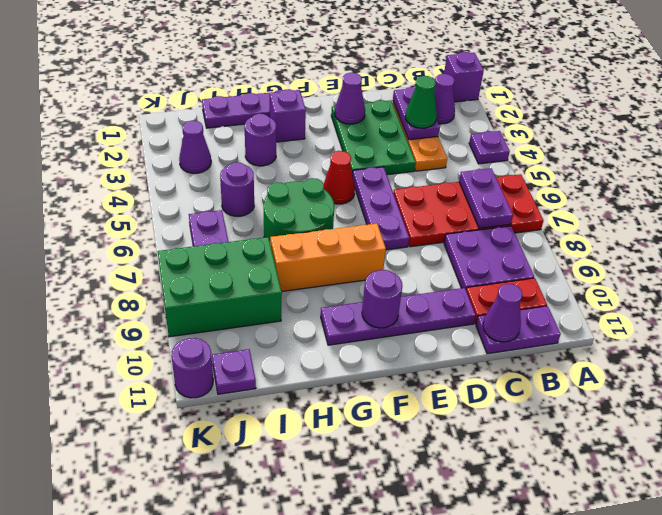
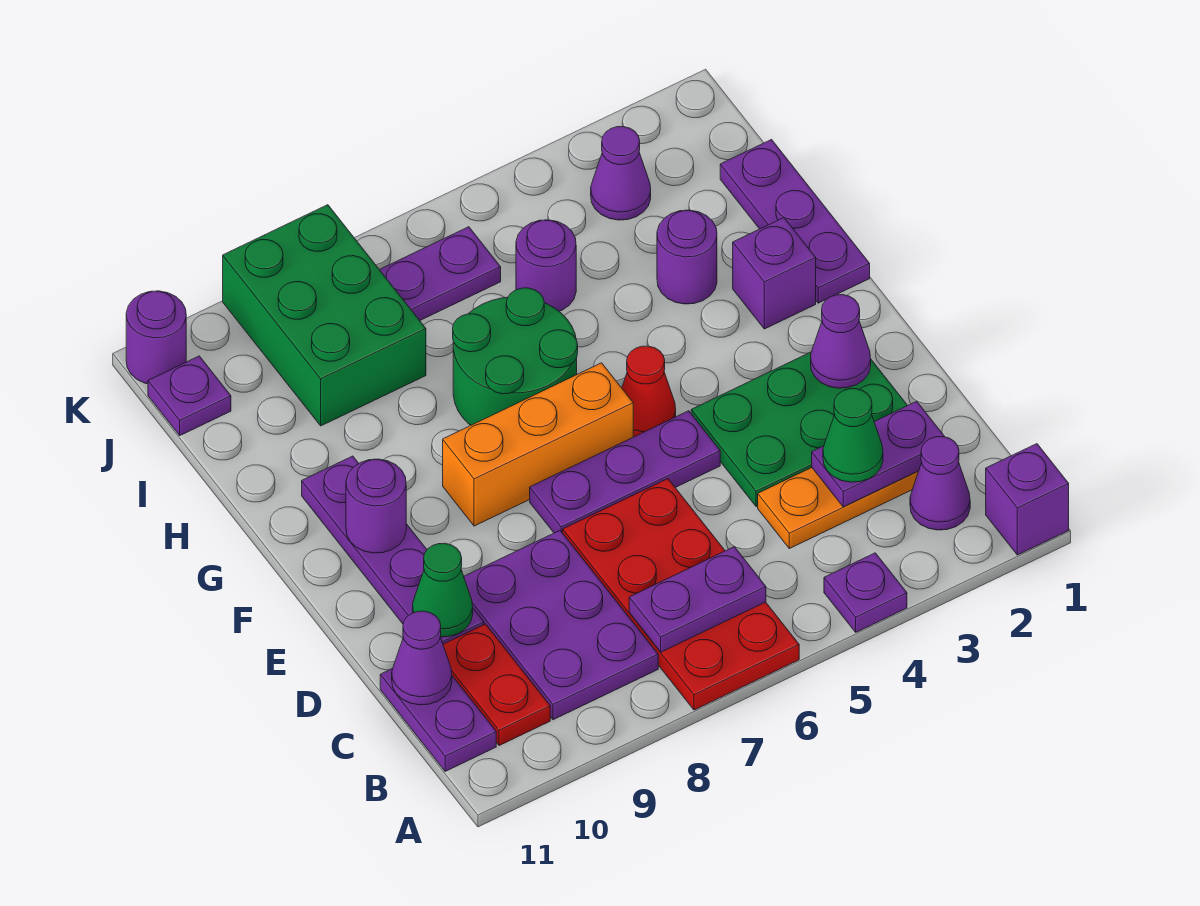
purple 2x2 plate [444,226,534,289] -> purple 2x3 plate [464,531,658,720]
none -> green 1x1 cone [413,543,473,637]
orange 1x3 brick [270,223,386,292] -> orange 1x3 brick turned to [443,363,633,526]

